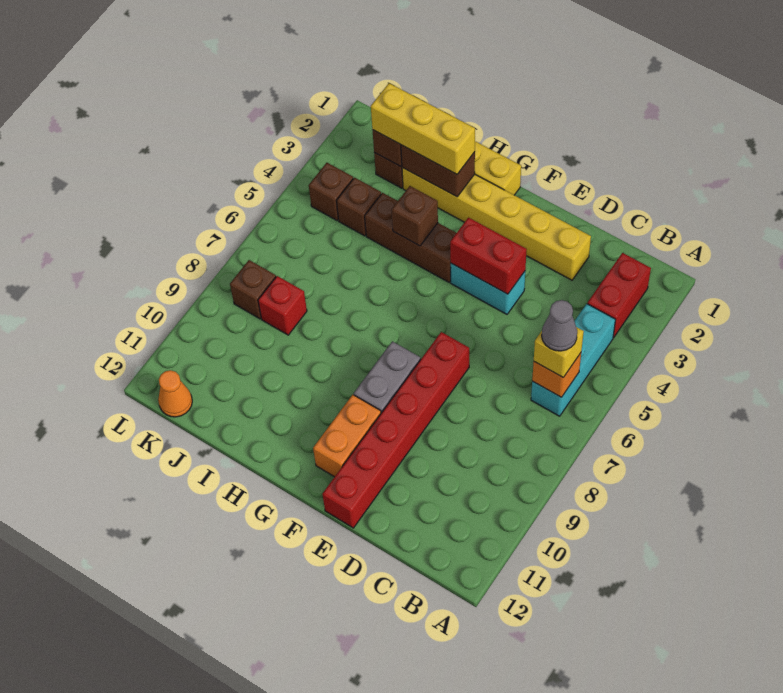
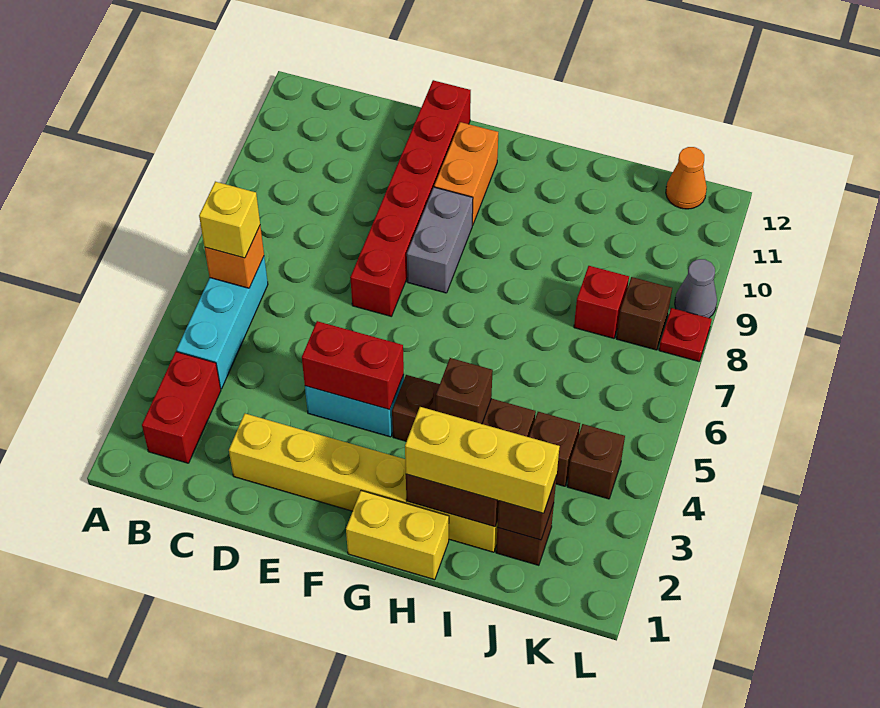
grey 1x1 cone [542,300,577,351] -> grey 1x1 cone moved to [675,259,717,318]
none -> red 1x1 plate [659,308,712,362]

